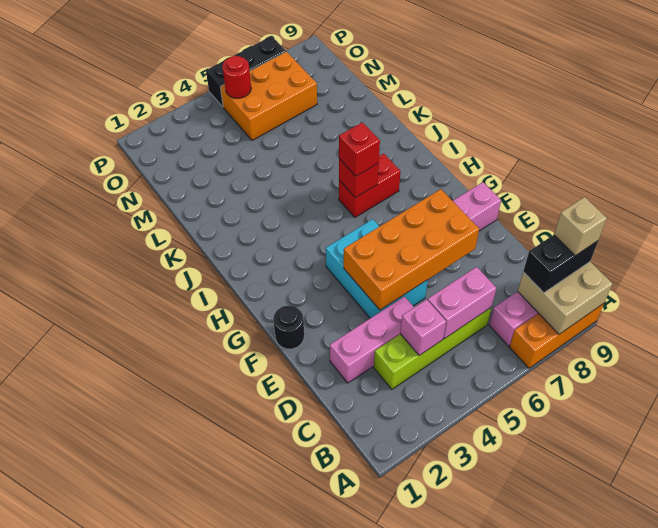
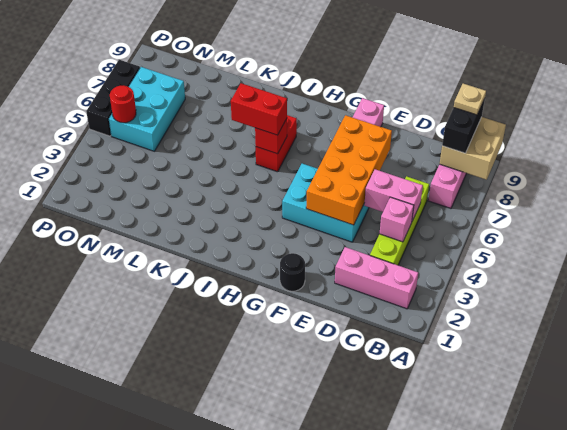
orange 1x3 brick [510,304,604,368] -> none
tan 1x1 brick [554,197,607,255] -> tan 1x1 plate [454,84,486,115]
pink 1x2 brick [428,267,496,339] -> pink 1x2 brick turned to [364,169,423,221]
pink 1x3 brick [330,297,414,383] -> pink 1x3 brick turned to [335,247,418,309]
red 1x1 brick [339,122,380,176] -> red 1x2 brick [231,83,287,135]
orange 2x3 brick [221,52,317,140] -> cyan 2x3 brick [109,67,185,151]

